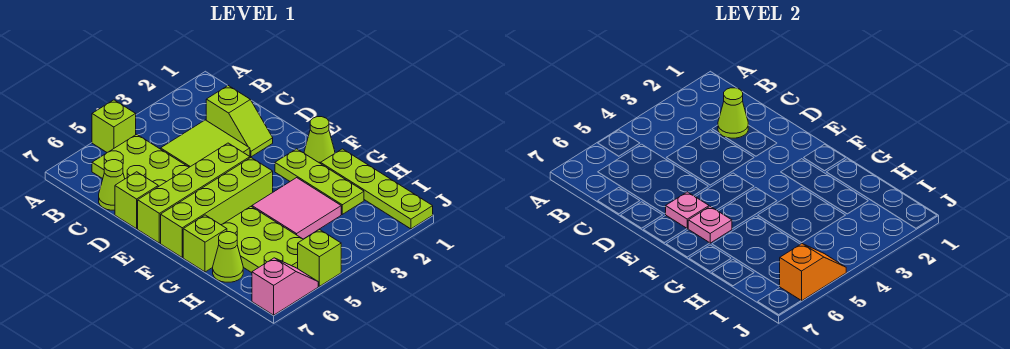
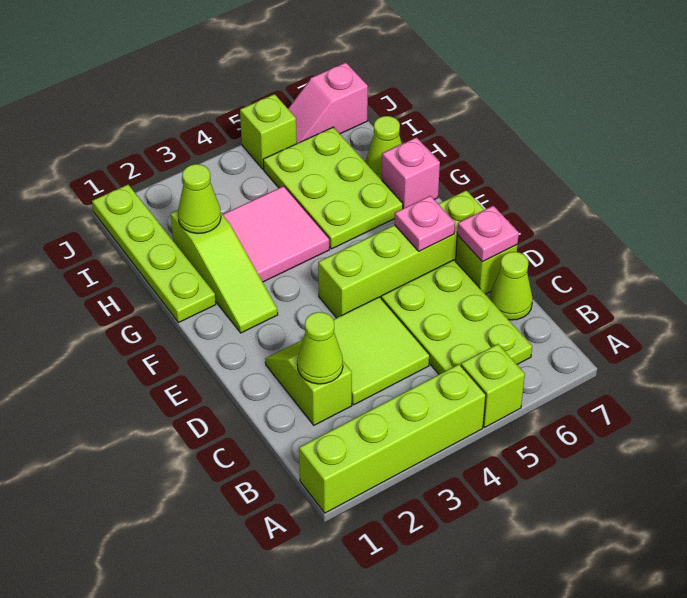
lime 1x1 cone [304,117,335,164] -> lime 1x1 cone moved to [178,164,221,234]
lime 1x3 plate [275,149,364,214] -> lime 1x3 slope [171,210,278,333]
lime 1x4 brick [161,158,273,257] -> lime 1x4 brick moved to [299,364,486,513]
pink 1x1 plate [688,206,732,243] -> pink 1x1 plate moved to [457,206,519,262]
lime 1x1 brick [183,215,227,272] -> pink 1x1 brick [382,137,440,209]
orange 1x2 slope [779,244,846,301] -> none

